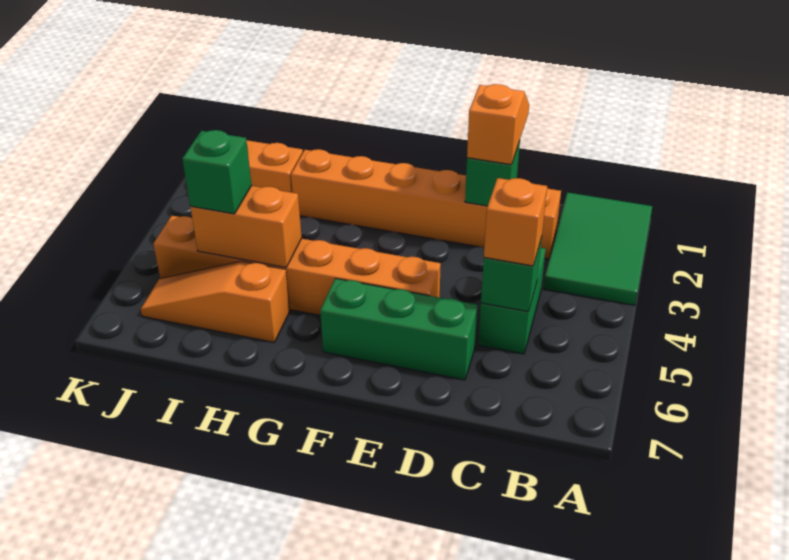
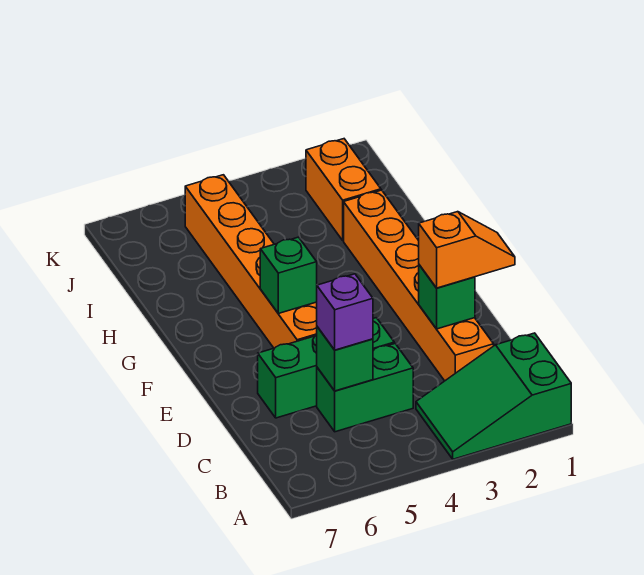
green 2x3 tile [544,192,652,305] -> green 2x3 slope [416,333,571,459]
orange 1x1 brick [484,178,547,266] -> purple 1x1 brick [317,274,373,350]
green 1x3 brick [320,279,478,380] -> green 1x3 brick turned to [258,318,394,418]
orange 1x2 brick [190,186,302,267] -> none
orange 1x3 slope [141,261,290,342] -> none
green 1x1 brick [182,130,252,214] -> green 1x1 brick moved to [260,237,317,313]

